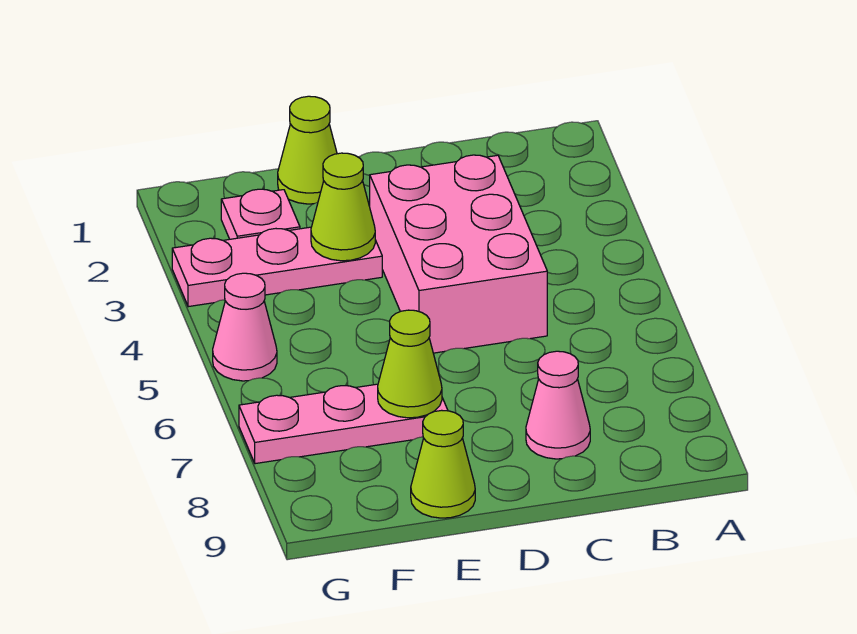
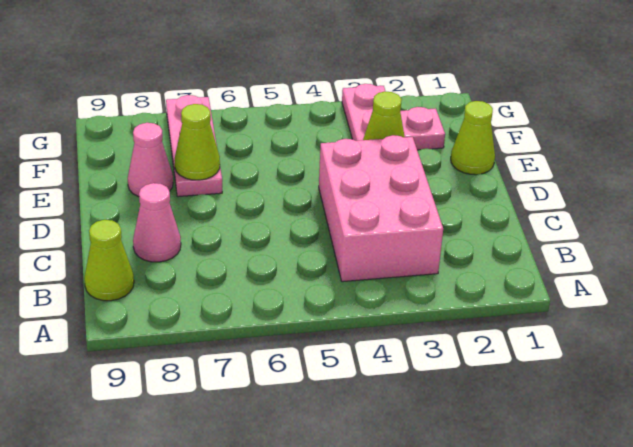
pink 2x3 brick [370,155,547,353] -> pink 2x3 brick turned to [319,135,443,282]
lime 1x1 cone [411,410,475,518] -> lime 1x1 cone moved to [84,220,134,301]
pink 1x1 cone [213,273,277,381] -> pink 1x1 cone moved to [128,123,173,197]

